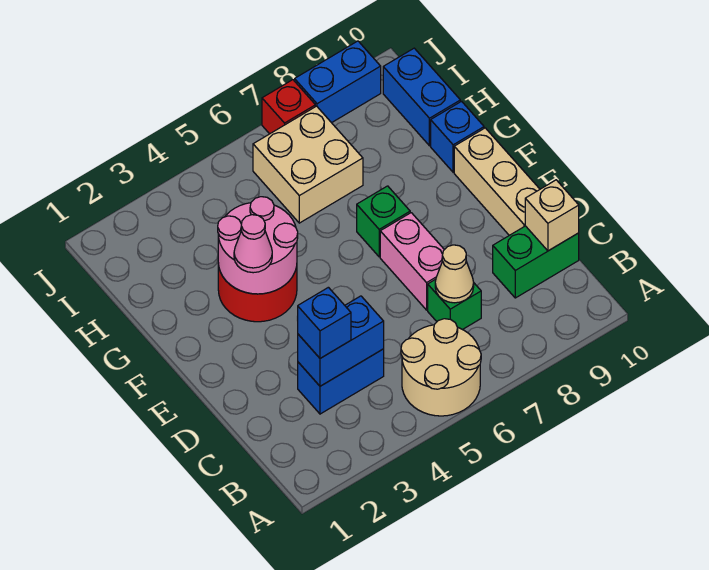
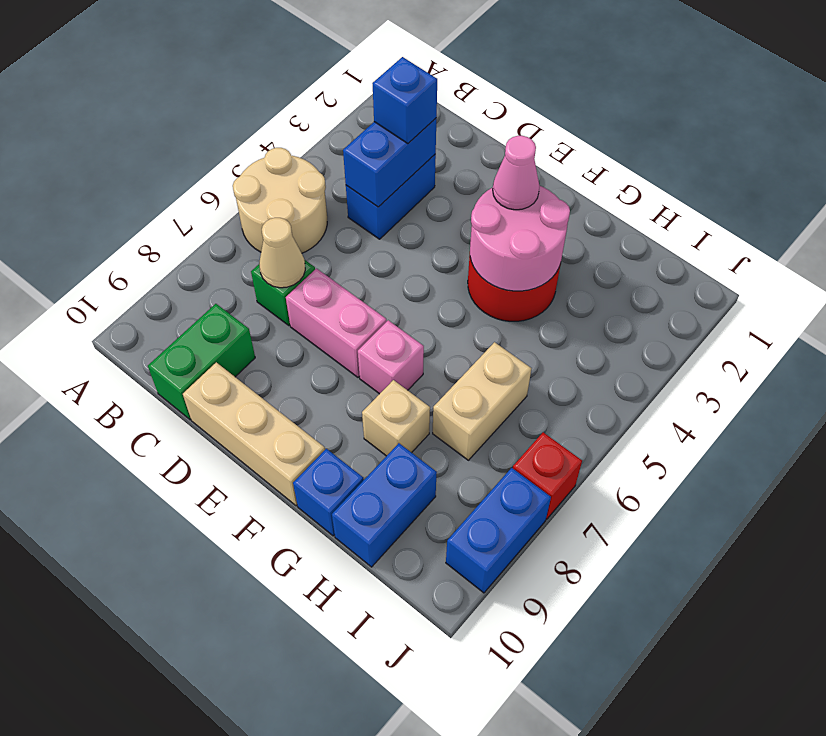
tan 1x1 brick [525,180,579,251] -> tan 1x1 brick moved to [362,380,430,456]
green 1x1 brick [357,186,410,257] -> pink 1x1 brick [358,320,424,394]
tan 2x2 brick [253,106,363,223] -> tan 1x2 brick [433,342,531,460]
blue 1x2 brick [383,48,460,146] -> blue 1x2 brick turned to [332,443,437,567]

